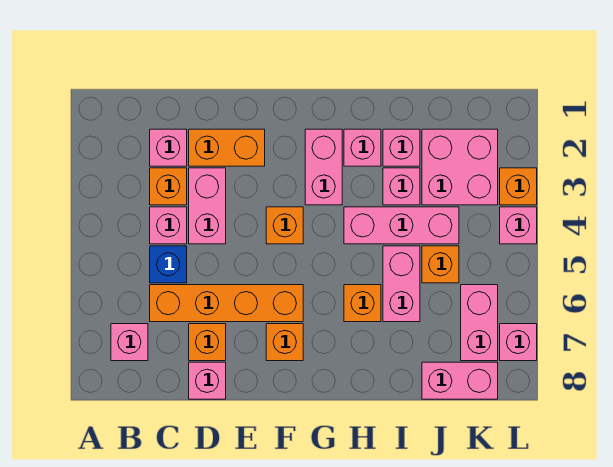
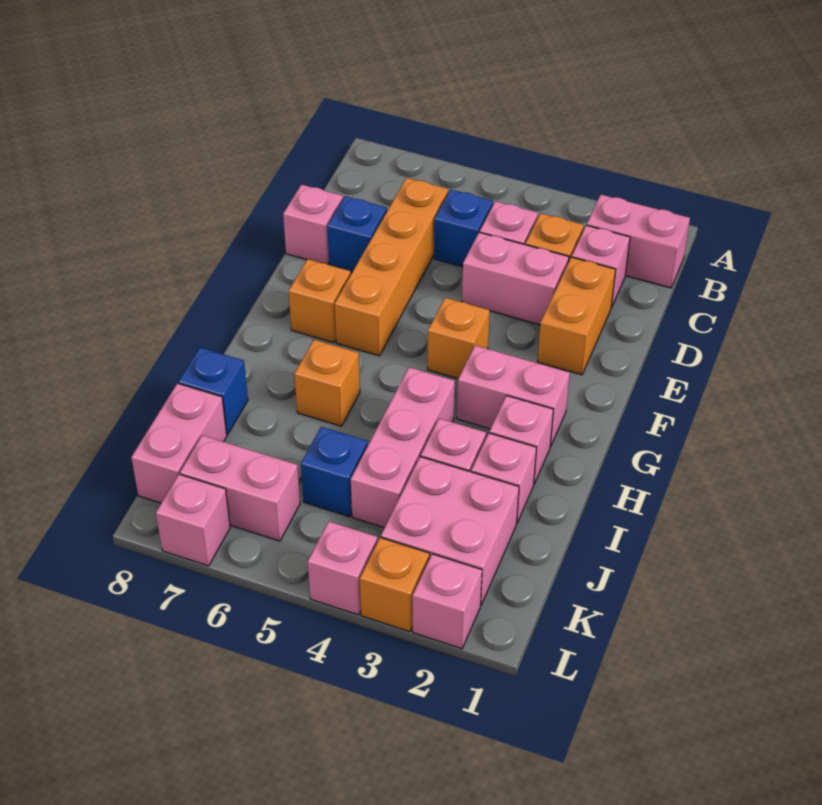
pink 1x1 brick [111,324,148,361] -> pink 1x1 brick moved to [413,554,482,649]
orange 1x1 brick [189,324,226,361] -> blue 1x1 brick [327,196,387,272]
pink 1x2 brick [383,246,420,322] -> pink 1x2 brick moved to [587,195,690,288]
none -> blue 1x1 brick [178,348,248,434]
orange 1x1 brick [422,246,459,283] -> blue 1x1 brick [301,427,368,517]

